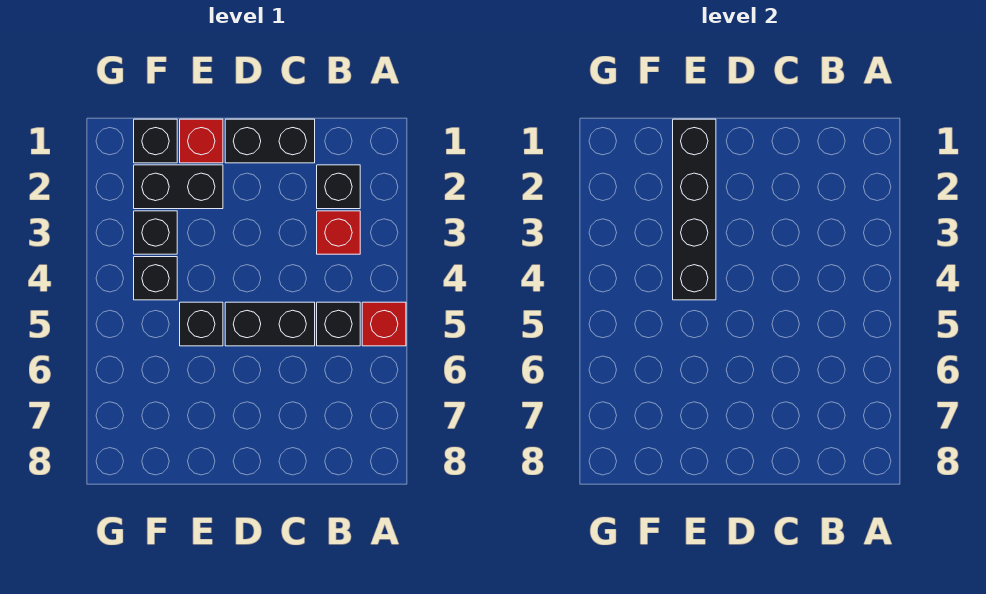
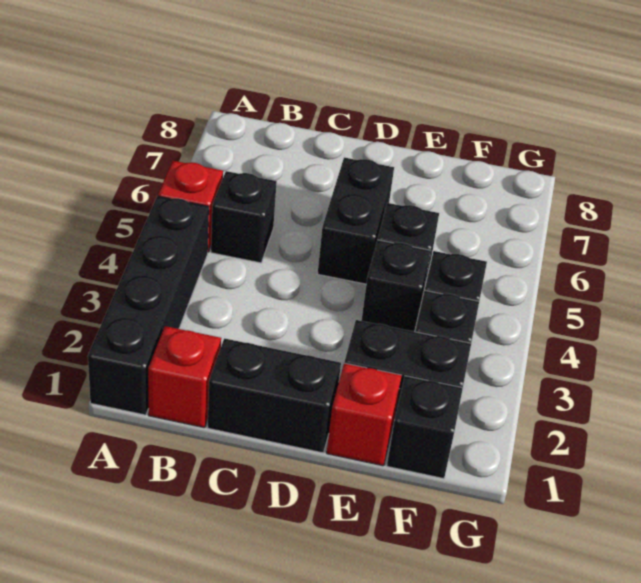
black 1x1 brick [317,165,360,209] -> black 1x1 brick moved to [361,240,431,332]
red 1x1 brick [317,211,360,254] -> red 1x1 brick moved to [148,326,221,428]
black 1x2 brick [225,302,315,346] -> black 1x2 brick turned to [318,158,394,284]
black 1x4 brick [673,119,716,300] -> black 1x4 brick moved to [88,196,209,415]

